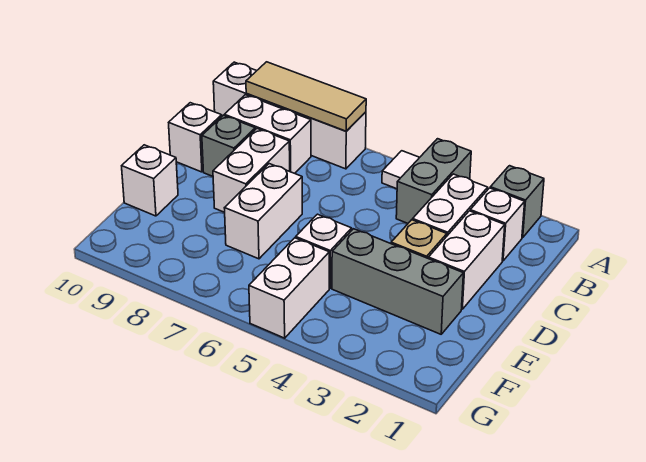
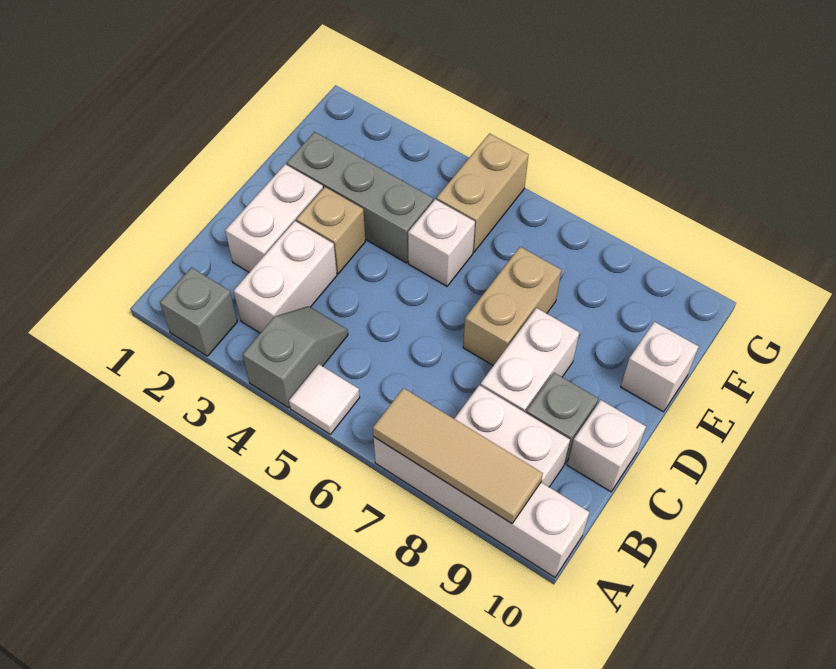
grey 1x2 brick [396,139,471,223] -> grey 1x2 slope [242,306,348,408]
white 1x1 brick [470,188,525,261] -> none
white 1x2 brick [225,164,302,259] -> tan 1x2 brick [463,247,562,366]
white 1x2 brick [249,238,329,338] -> tan 1x2 brick [436,134,528,252]

